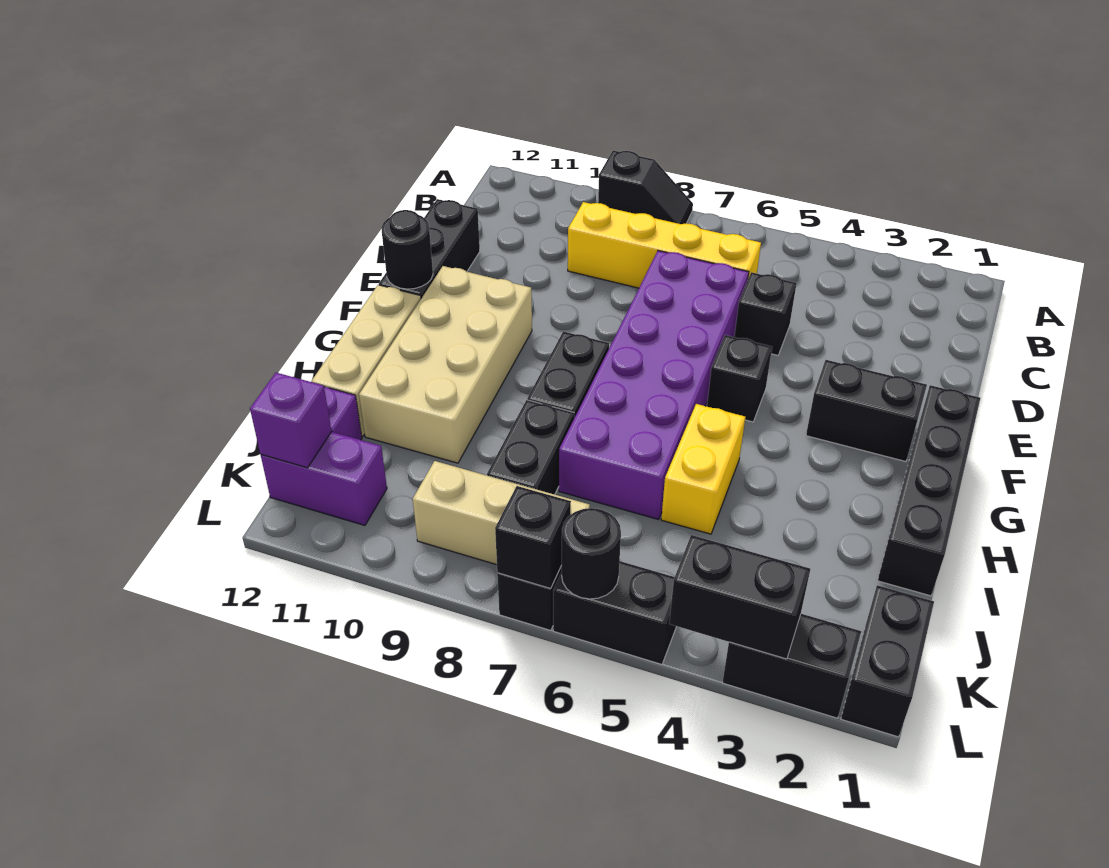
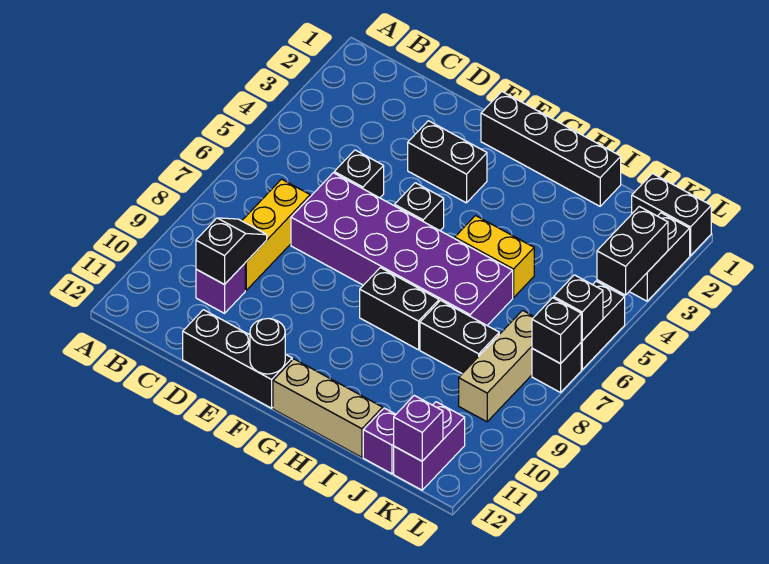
black 1x2 slope [598,150,693,224] -> black 1x2 slope moved to [196,218,267,285]
yellow 1x4 brick [568,202,761,288] -> yellow 1x3 brick [242,179,310,290]
none -> purple 1x1 brick [196,264,245,313]
black 1x2 brick [806,360,927,462] -> black 1x2 brick turned to [408,121,487,203]
tan 2x4 brick [359,266,532,463] -> none
black 1x1 round brick [562,508,621,599] -> black 1x1 brick [554,275,603,341]

